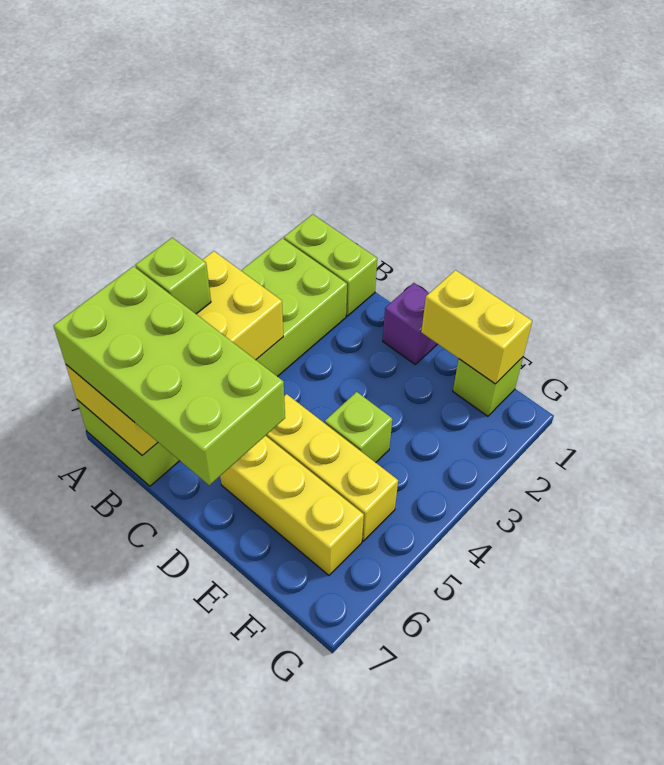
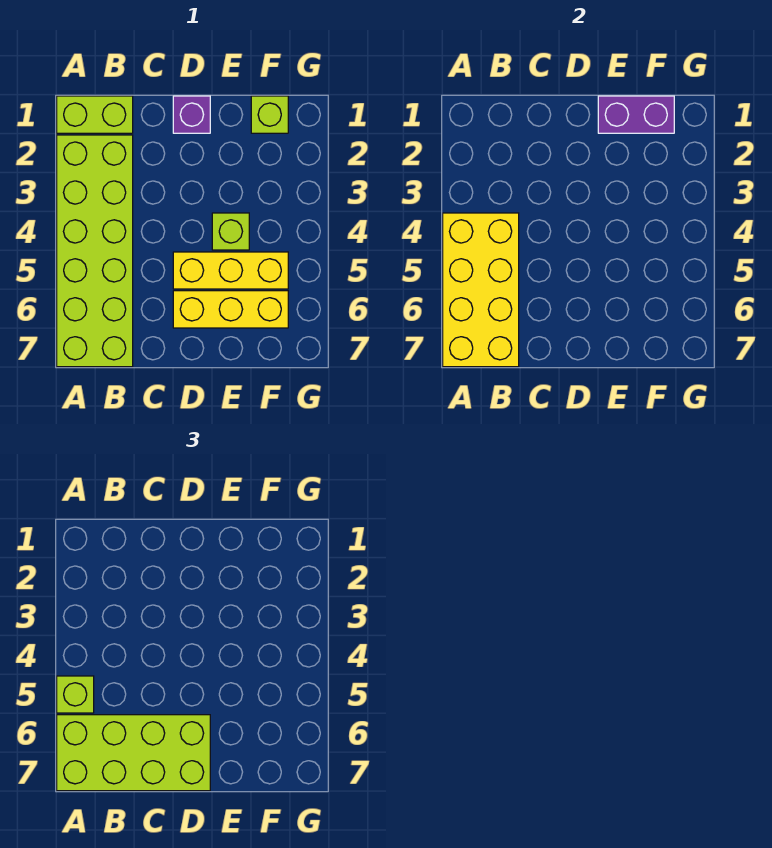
yellow 1x2 brick [421,270,532,384] -> purple 1x2 brick [598,96,674,133]

